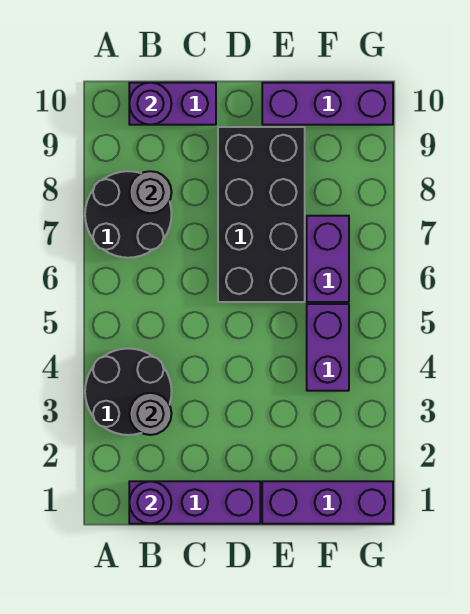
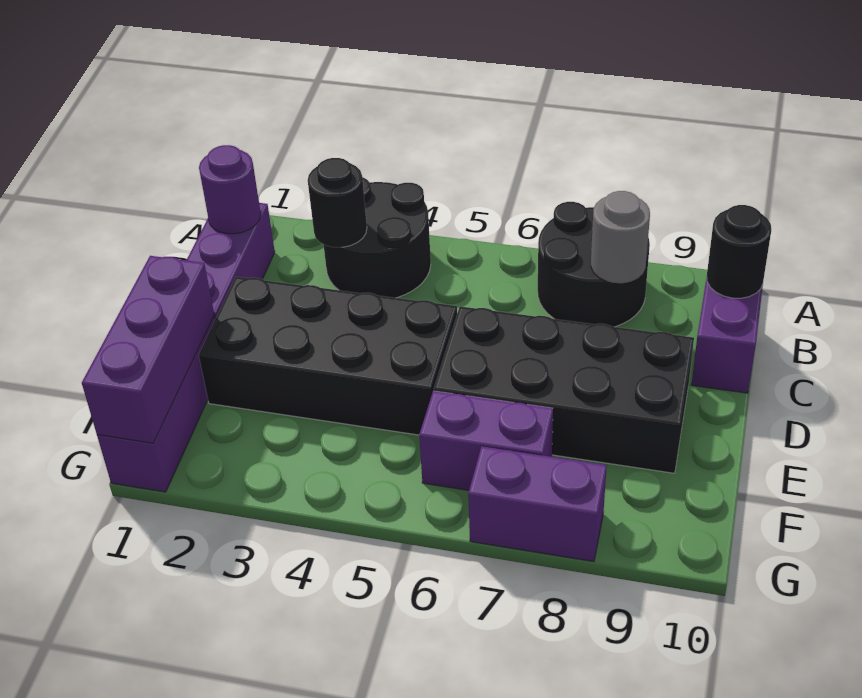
grey 1x1 round brick [129,393,172,435] -> black 1x1 round brick [308,158,367,247]
purple 1x1 round brick [129,83,172,125] -> black 1x1 round brick [707,205,771,298]
none -> black 2x4 brick [199,277,457,435]
purple 1x3 brick [262,83,393,125] -> purple 1x3 brick moved to [82,256,214,443]
purple 1x2 brick [307,304,349,391] -> purple 1x2 brick moved to [468,446,607,562]

